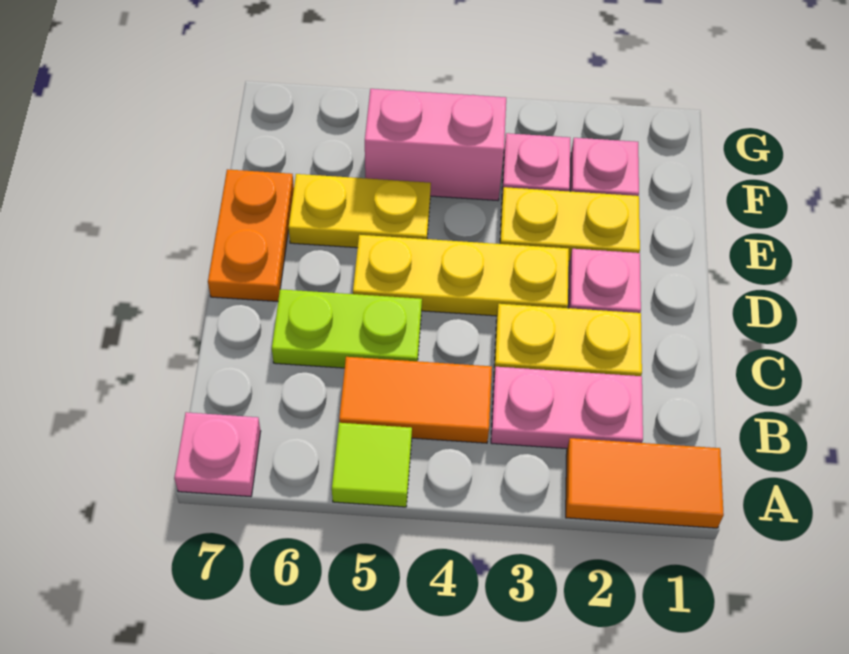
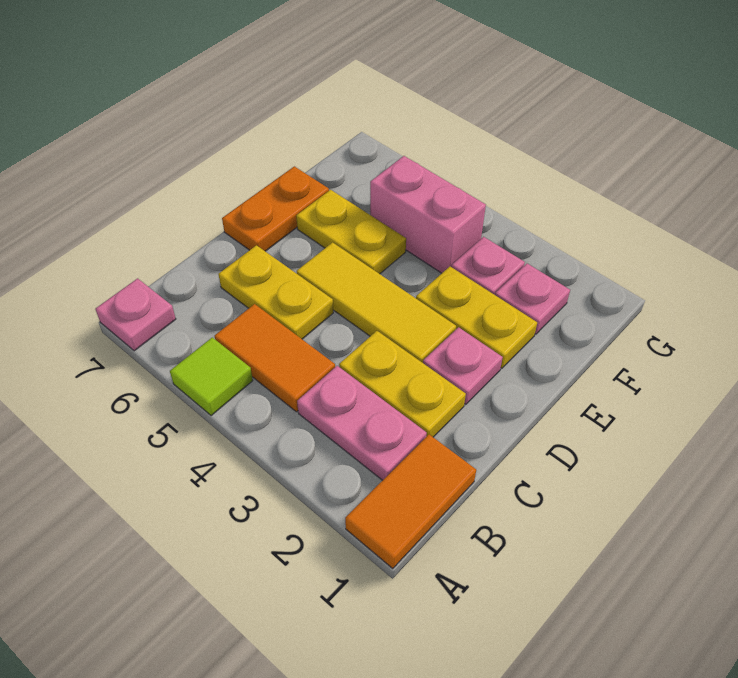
orange 1x2 tile [566,438,724,528] -> orange 1x2 tile turned to [345,434,476,568]
lime 1x2 plate [272,289,422,368] -> yellow 1x2 plate [218,245,333,339]
yellow 1x3 plate [353,235,569,316] -> yellow 1x3 tile [297,242,456,363]

